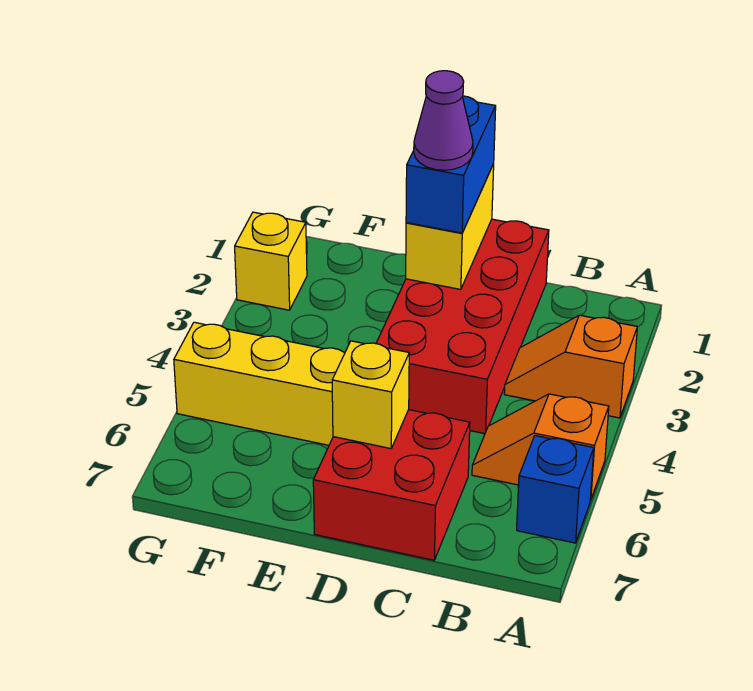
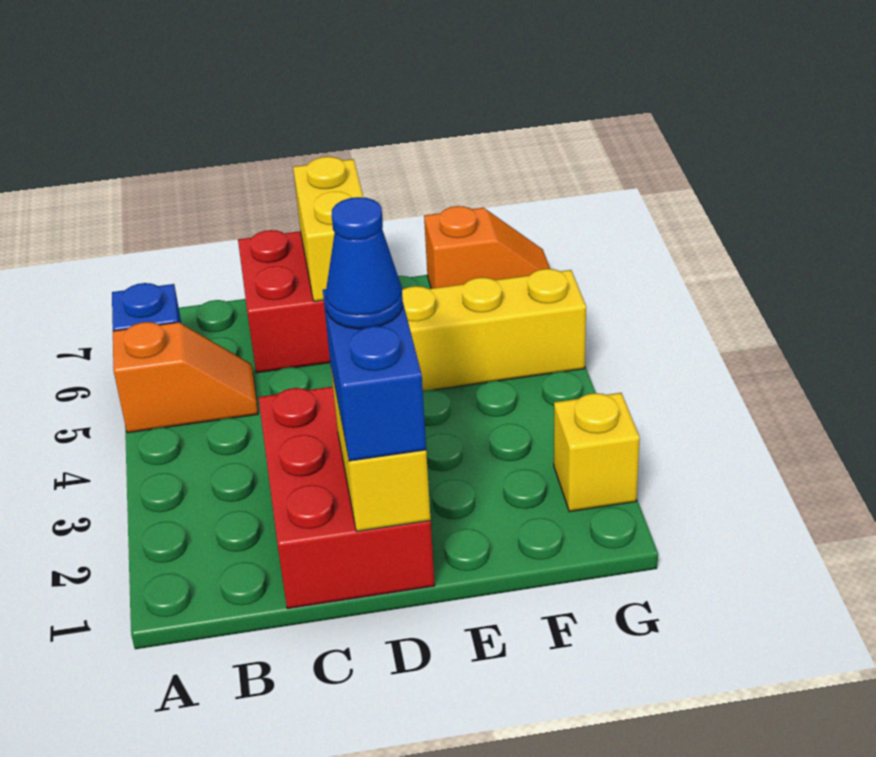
orange 1x2 slope [504,315,637,418] -> orange 1x2 slope moved to [424,206,550,288]
red 2x4 brick [376,219,549,434] -> red 2x3 brick [258,387,435,609]
purple 1x1 cone [414,71,473,170] -> blue 1x1 cone [325,197,403,329]
yellow 1x1 brick [332,341,409,449] -> yellow 1x2 brick [293,157,364,302]

